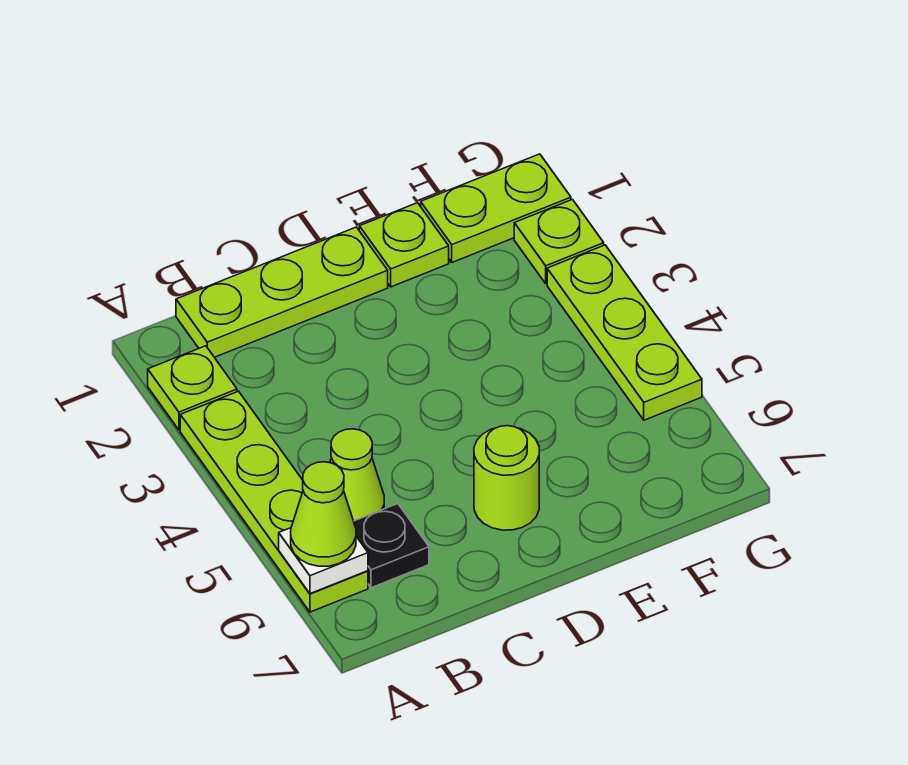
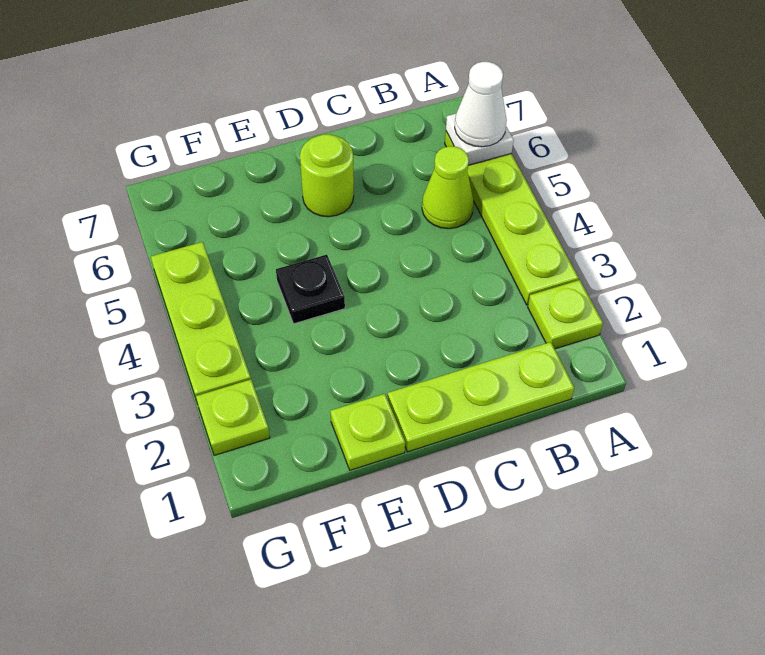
lime 1x1 cone [291,462,356,566] -> white 1x1 cone [455,62,507,147]
black 1x1 plate [354,504,429,588] -> black 1x1 plate moved to [276,255,345,324]
lime 1x2 plate [421,154,571,262] -> none

